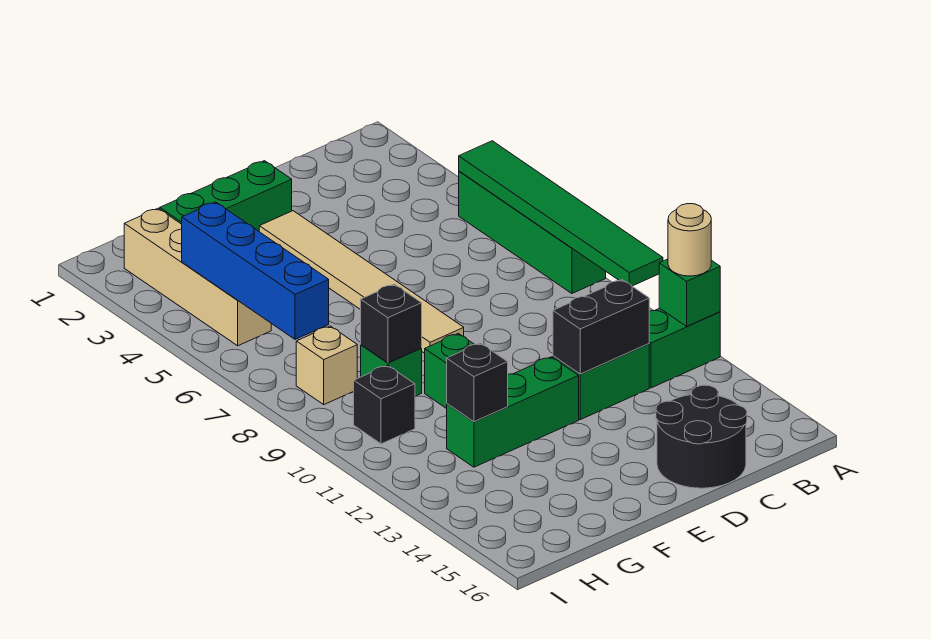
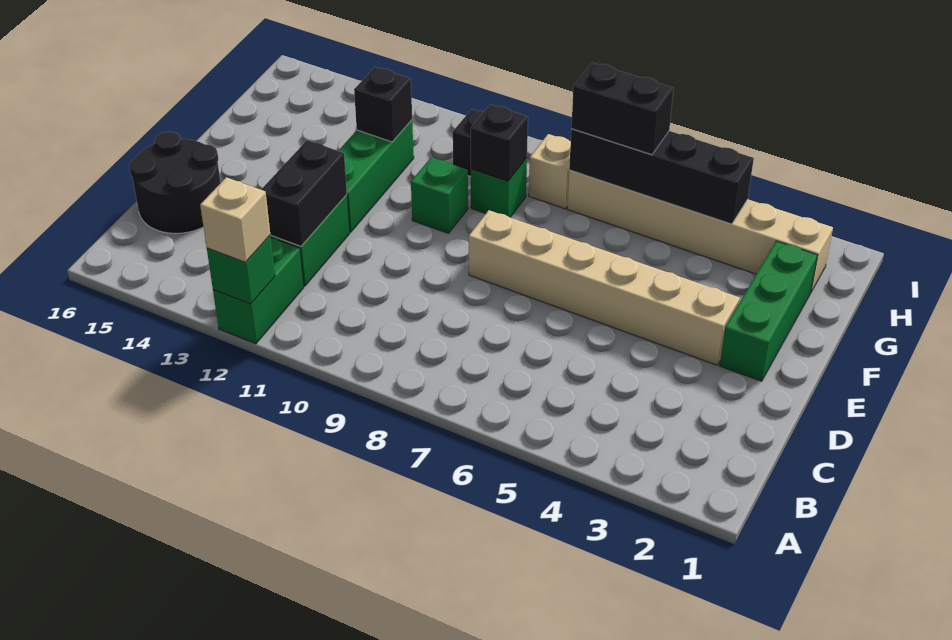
green 1x4 brick [459,171,606,293] -> none
green 1x6 tile [459,141,663,286] -> none
tan 1x1 round brick [668,204,711,276] -> tan 1x1 brick [200,177,270,262]
tan 1x6 tile [259,211,464,353] -> tan 1x6 brick [469,210,740,365]
tan 1x4 brick [124,208,271,346] -> tan 1x6 brick [567,170,833,293]
blue 1x4 brick [182,202,329,339] -> black 1x4 brick [569,129,754,224]
none -> black 1x2 brick [571,62,674,155]

